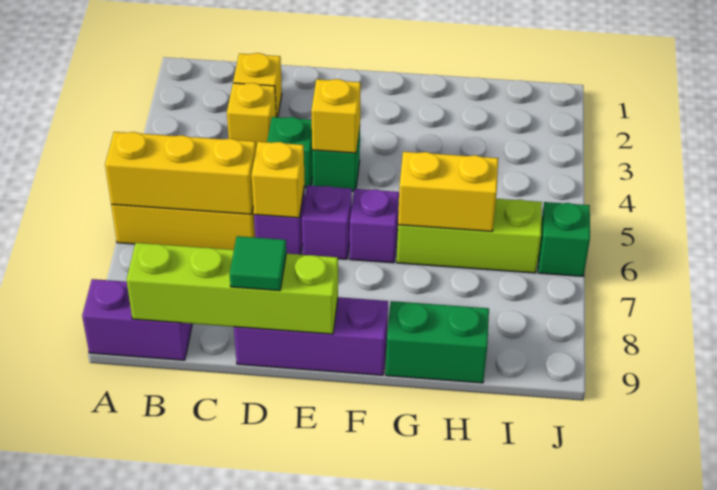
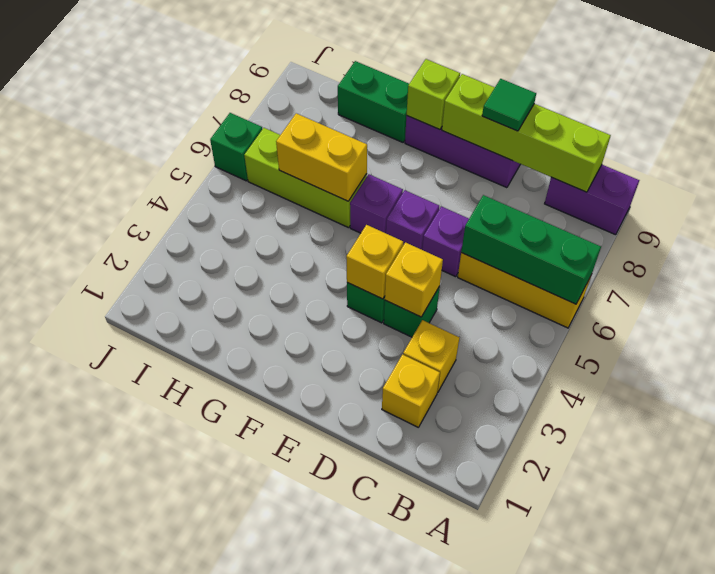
yellow 1x3 brick [105,132,256,214] -> green 1x3 brick [461,195,601,304]
yellow 1x1 brick [252,142,305,218] -> yellow 1x1 brick moved to [385,243,443,317]
none -> lime 1x1 brick [407,59,460,130]

